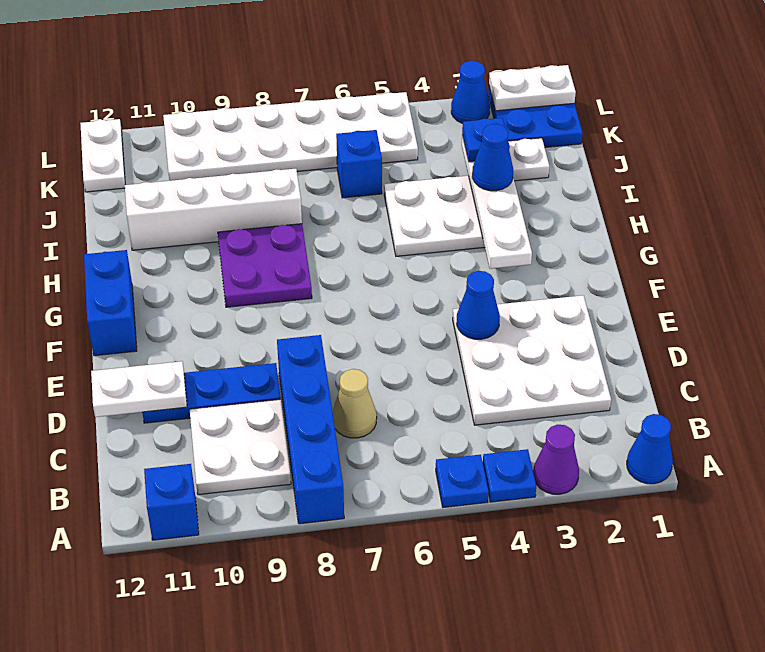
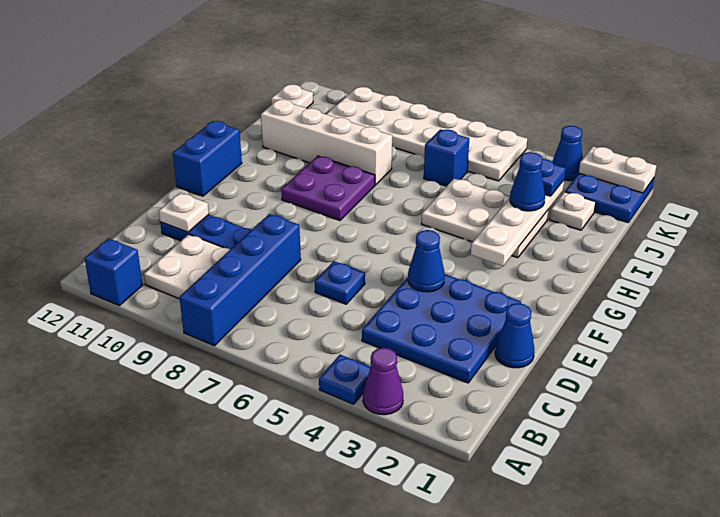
blue 1x1 cone [627,414,673,484] -> blue 1x1 cone moved to [495,303,534,368]
blue 1x1 plate [436,455,489,507] -> blue 1x1 plate moved to [315,261,365,304]
white 3x3 plate [453,295,611,425] -> blue 3x3 plate [362,274,521,383]
tan 1x1 cone [333,369,377,438] -> none
white 1x2 plate [91,361,187,417] -> white 1x1 plate [159,193,209,232]
white 1x2 plate [80,119,125,192] -> white 1x1 plate [271,84,313,108]

